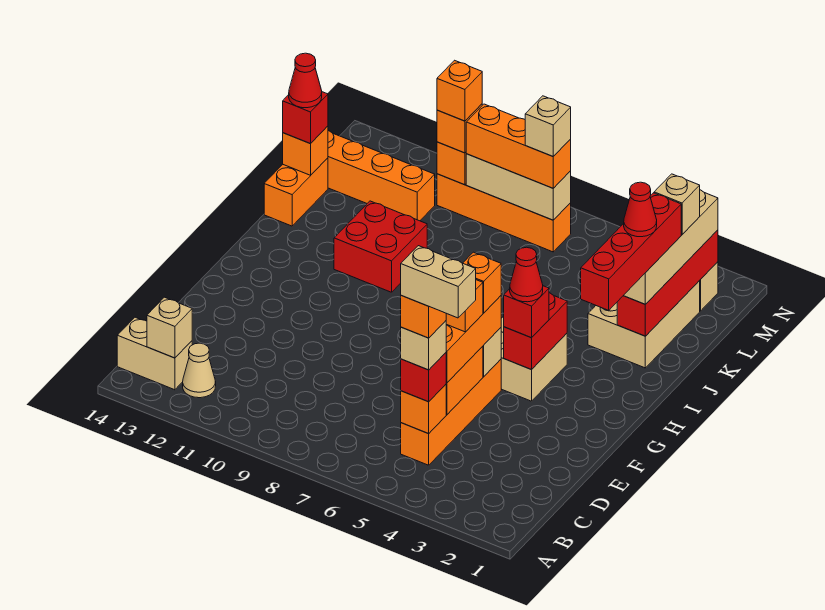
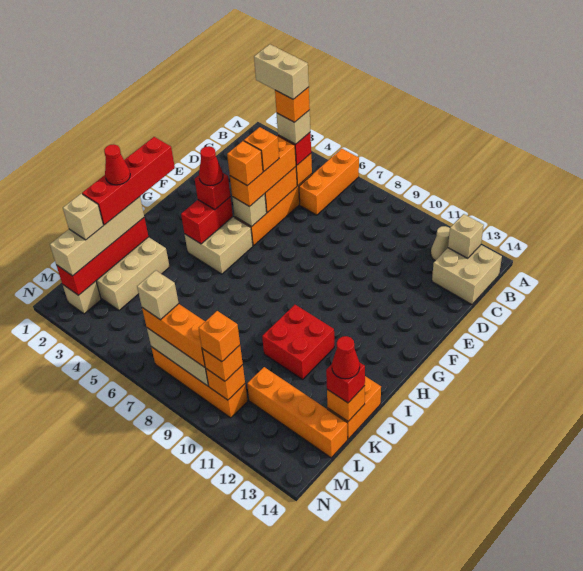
none -> orange 1x3 brick [299,149,359,215]
tan 1x2 brick [117,317,192,390] -> tan 2x2 brick [432,245,502,305]

